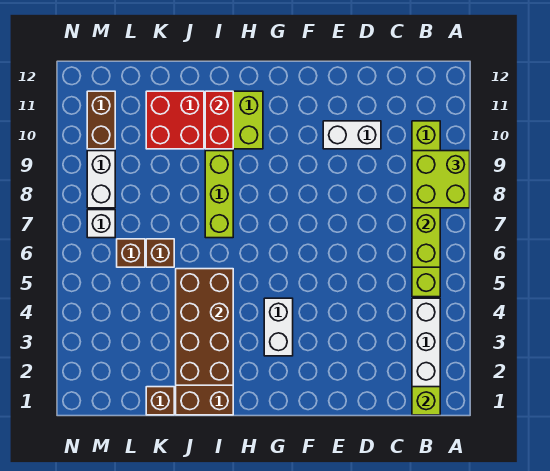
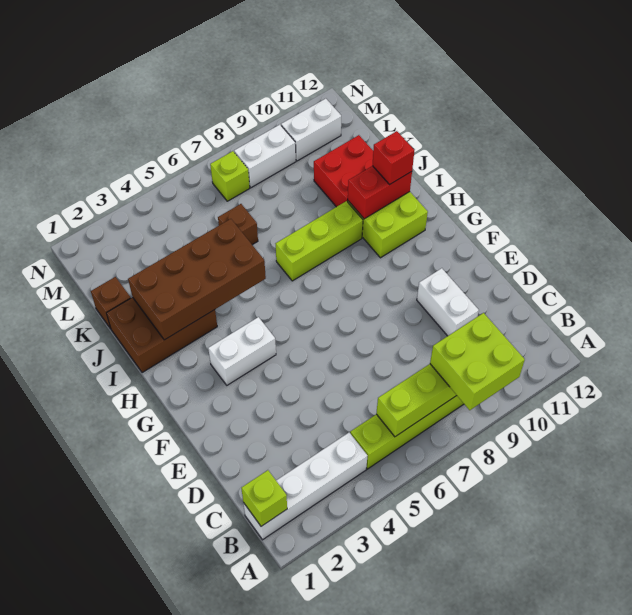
none -> red 1x1 brick [372,131,414,185]
brown 1x1 brick [117,239,145,267] -> none
white 1x1 brick [87,210,115,238] -> lime 1x1 brick [210,151,250,201]
brown 1x2 brick [87,91,115,149] -> white 1x2 brick [281,99,341,161]

